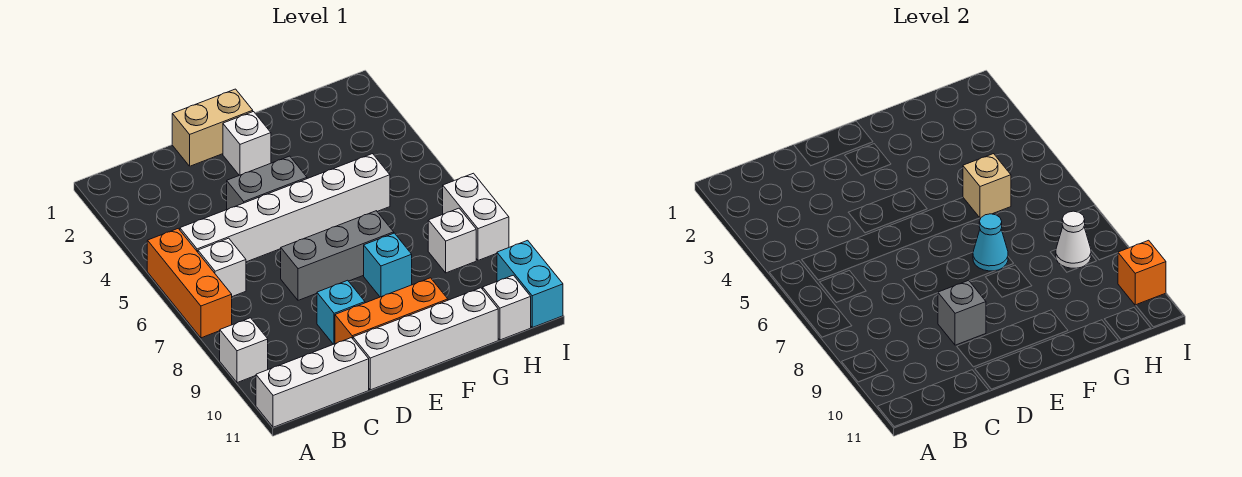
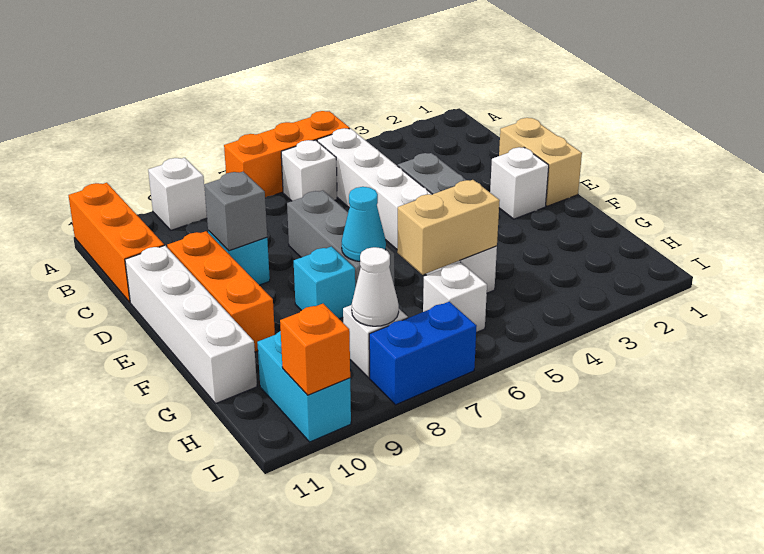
white 1x3 brick [256,338,369,427] -> orange 1x3 brick [68,183,164,302]
tan 1x1 brick [963,154,1011,218] -> tan 1x2 brick [397,180,500,275]
white 1x1 brick [483,275,531,340] -> white 1x1 brick moved to [423,262,487,333]
white 1x2 brick [443,173,509,260] -> blue 1x2 brick [369,302,477,405]
cyan 1x2 brick [497,240,563,327] -> cyan 1x2 brick turned to [257,331,351,442]

